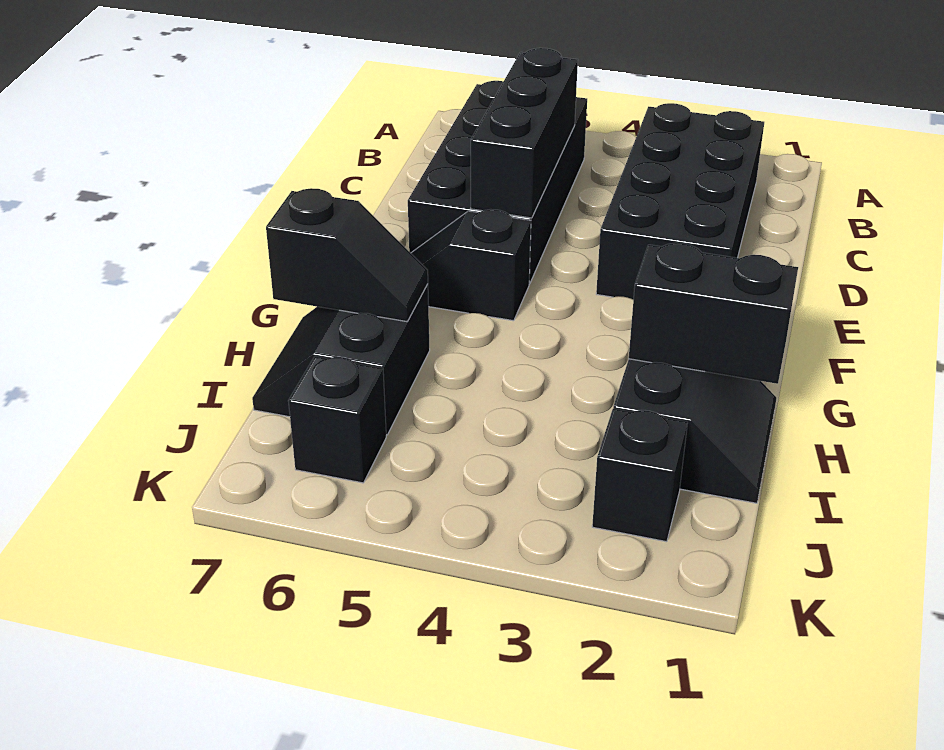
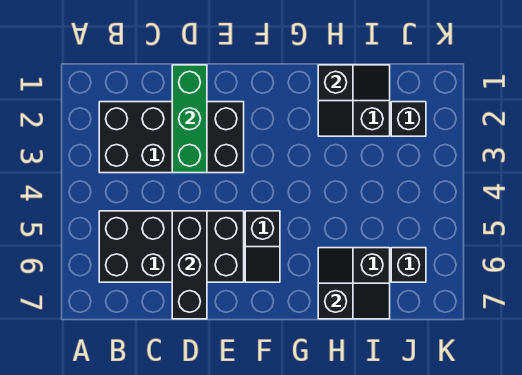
black 1x3 brick [471,48,578,218] -> black 1x3 brick turned to [172,211,207,319]
none -> green 1x3 brick [172,65,207,173]
black 1x2 brick [629,243,798,384] -> black 1x2 slope [318,65,353,136]

